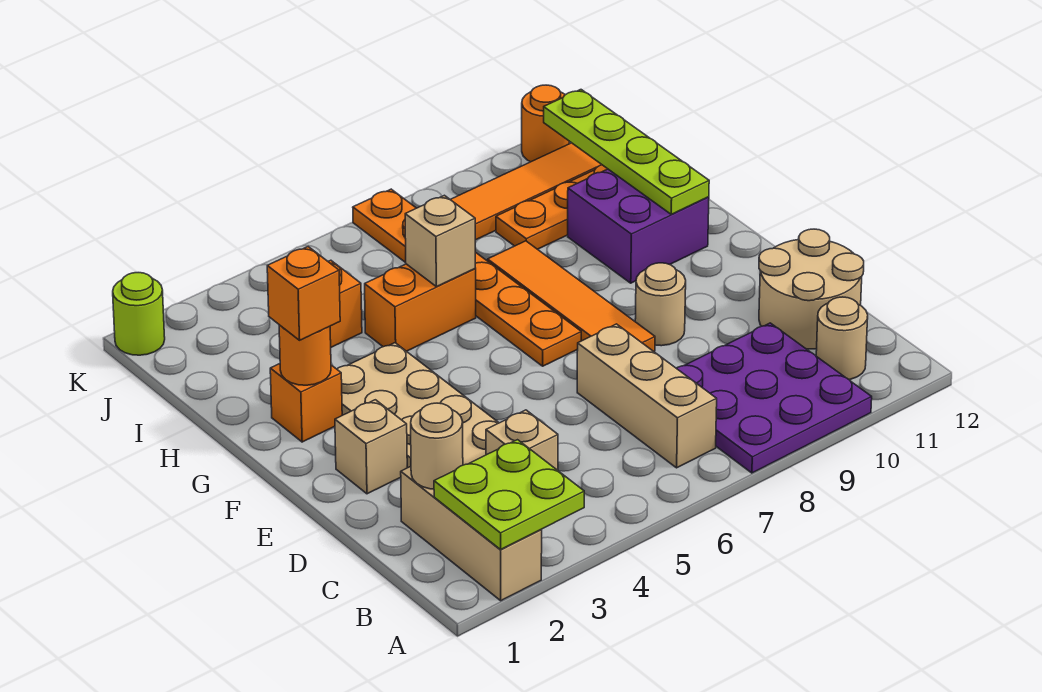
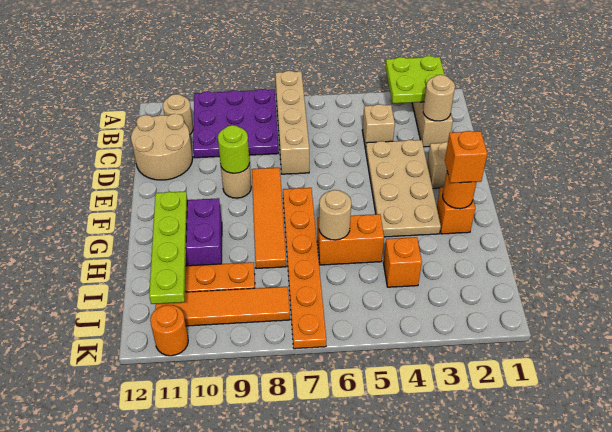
tan 1x3 brick [577,324,717,468] -> tan 1x4 brick [275,71,309,174]
tan 1x1 brick [405,195,475,287] -> tan 1x1 round brick [319,190,351,240]
lime 1x1 round brick [113,273,165,355] -> lime 1x1 round brick moved to [218,125,250,173]

